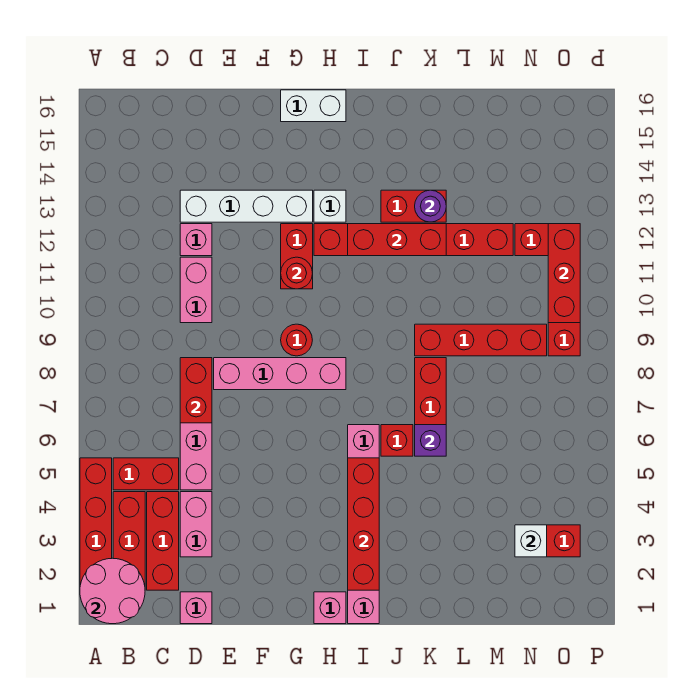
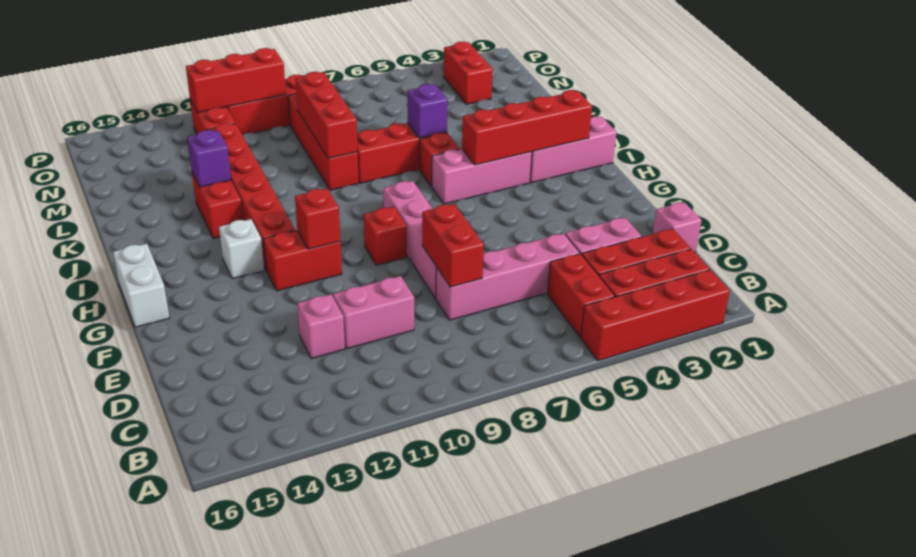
pink 2x2 round brick [80,558,145,624] -> none
red 1x2 brick [180,358,212,423] -> red 1x2 brick turned to [422,204,484,287]
white 1x4 brick [180,190,313,222] -> none
red 1x1 round brick [281,324,312,356] -> red 1x1 brick [364,207,407,265]
red 1x1 round brick [281,257,313,289] -> red 1x1 brick [295,189,340,249]
pink 1x1 brick [314,592,346,624] -> none
red 1x3 brick [348,224,446,256] -> red 1x3 brick moved to [295,72,358,158]
purple 1x1 round brick [415,190,446,222] -> purple 1x1 brick [187,130,231,187]
white 1x1 brick [515,525,547,557] -> none

